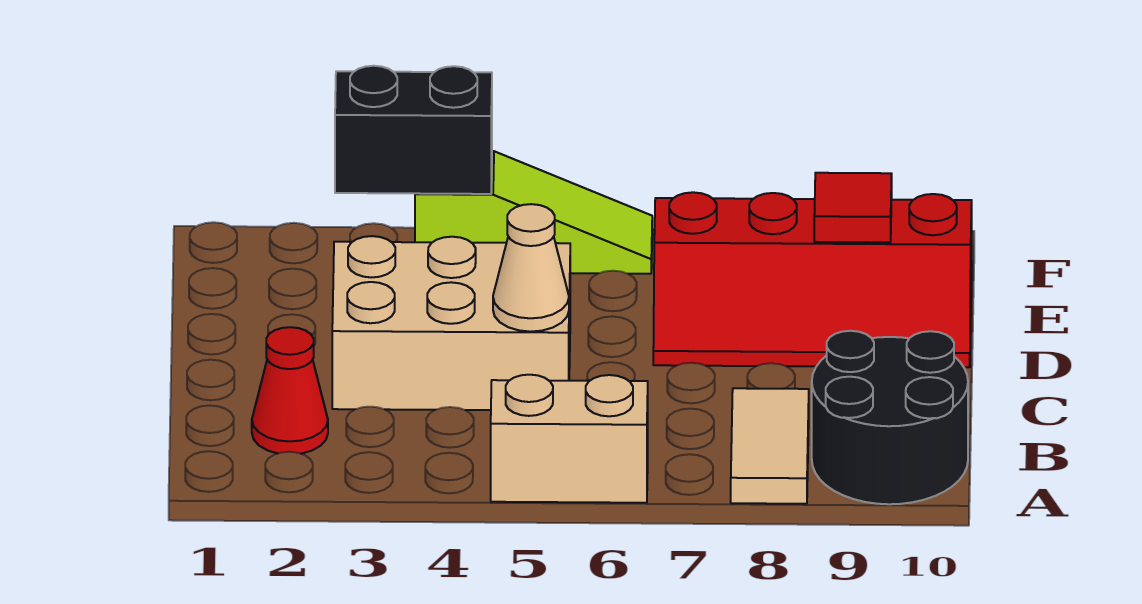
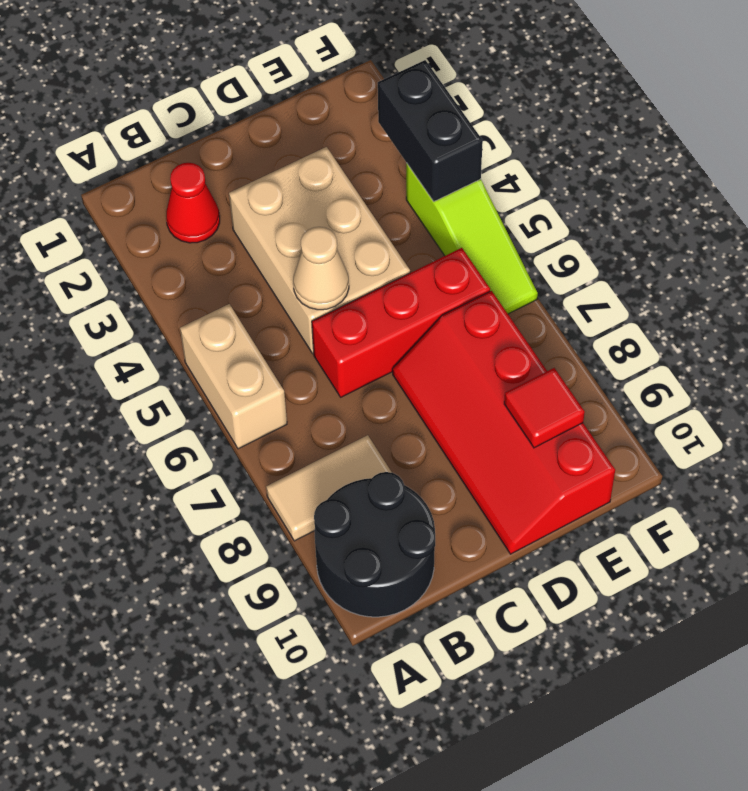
none -> red 1x3 brick [312,248,490,397]

